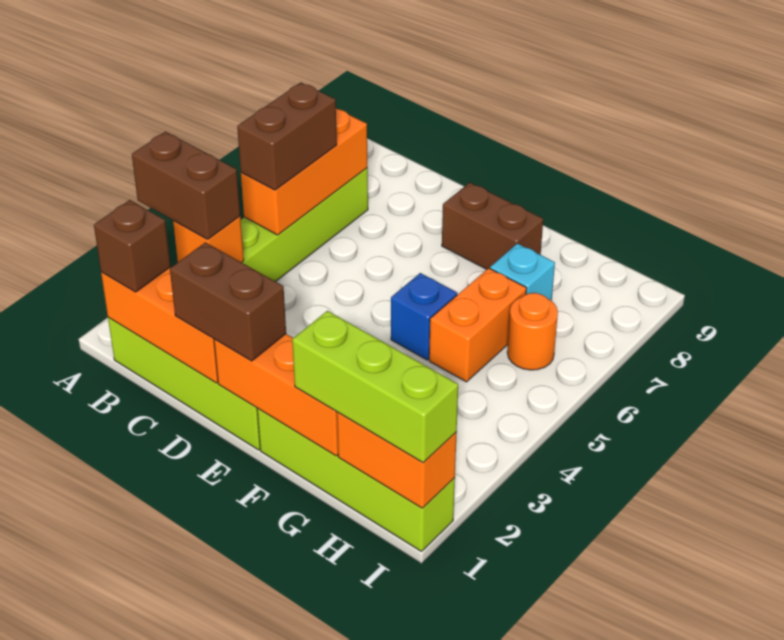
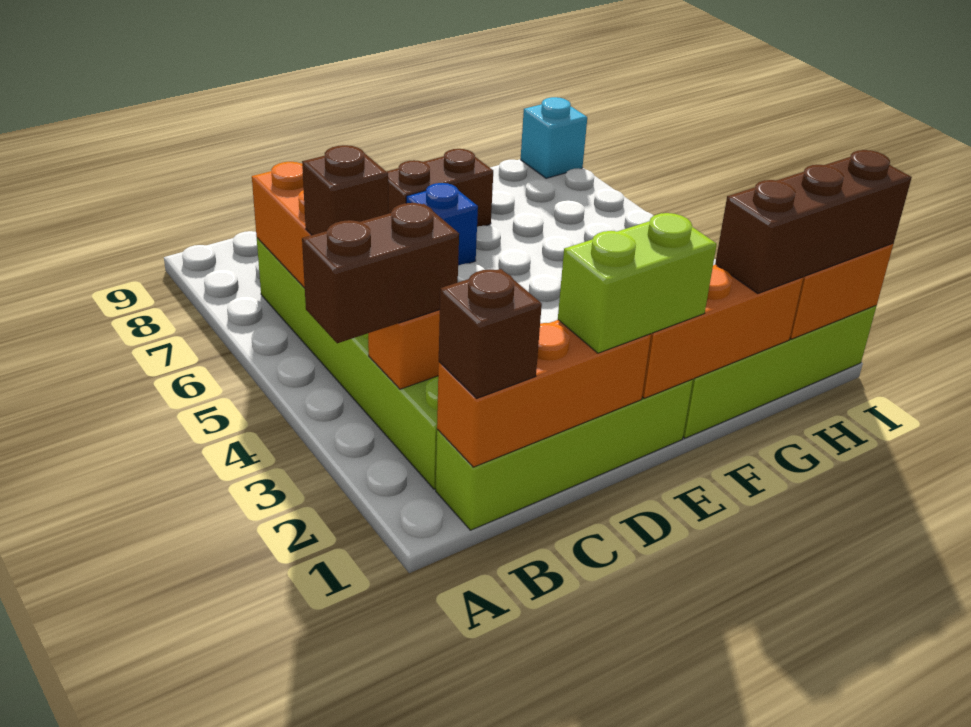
brown 1x2 brick [237,82,337,190] -> brown 1x1 brick [302,145,388,235]
brown 1x2 brick [170,242,286,361] -> lime 1x2 brick [558,213,717,353]
blue 1x1 brick [391,273,457,360] -> blue 1x1 brick moved to [406,183,478,266]
lime 1x3 brick [292,311,458,463] -> brown 1x3 brick [715,150,912,293]
orange 1x2 brick [429,268,526,382] -> none
cyan 1x1 brick [490,244,555,301] -> cyan 1x1 brick moved to [521,97,587,178]
orange 1x1 round brick [507,293,558,370] -> none

